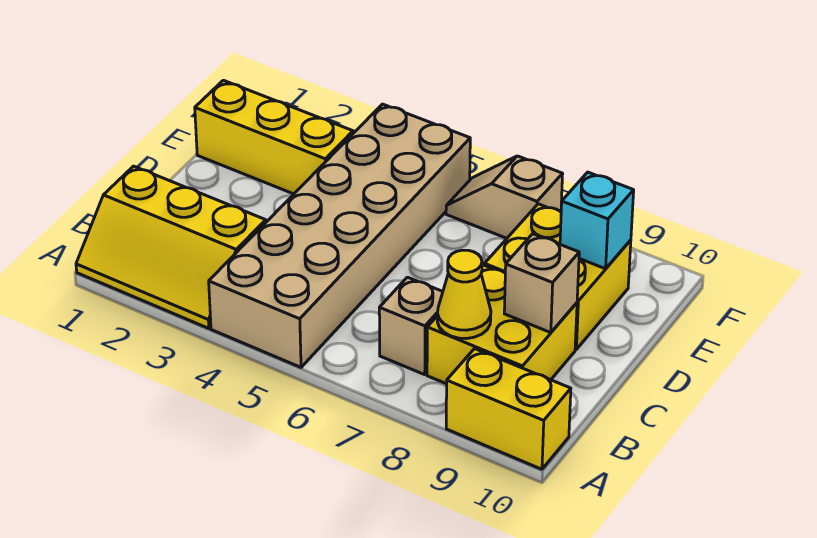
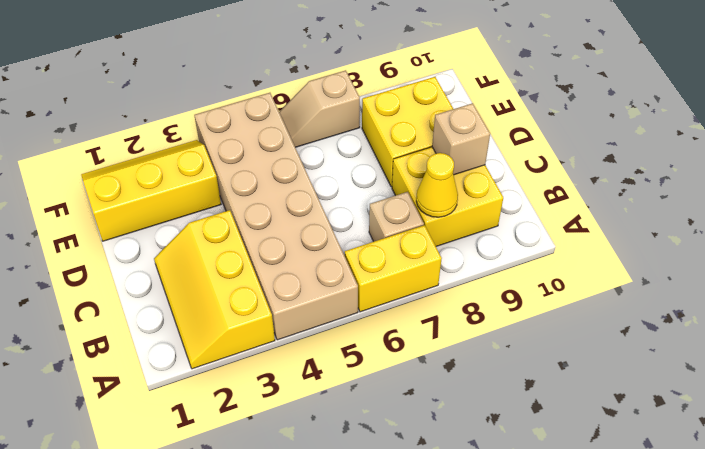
yellow 2x3 slope [76,166,266,328] -> yellow 2x3 slope turned to [154,210,275,369]
yellow 1x2 brick [446,349,571,469] -> yellow 1x2 brick moved to [345,225,442,312]
cyan 1x1 brick [560,172,634,269] -> none

